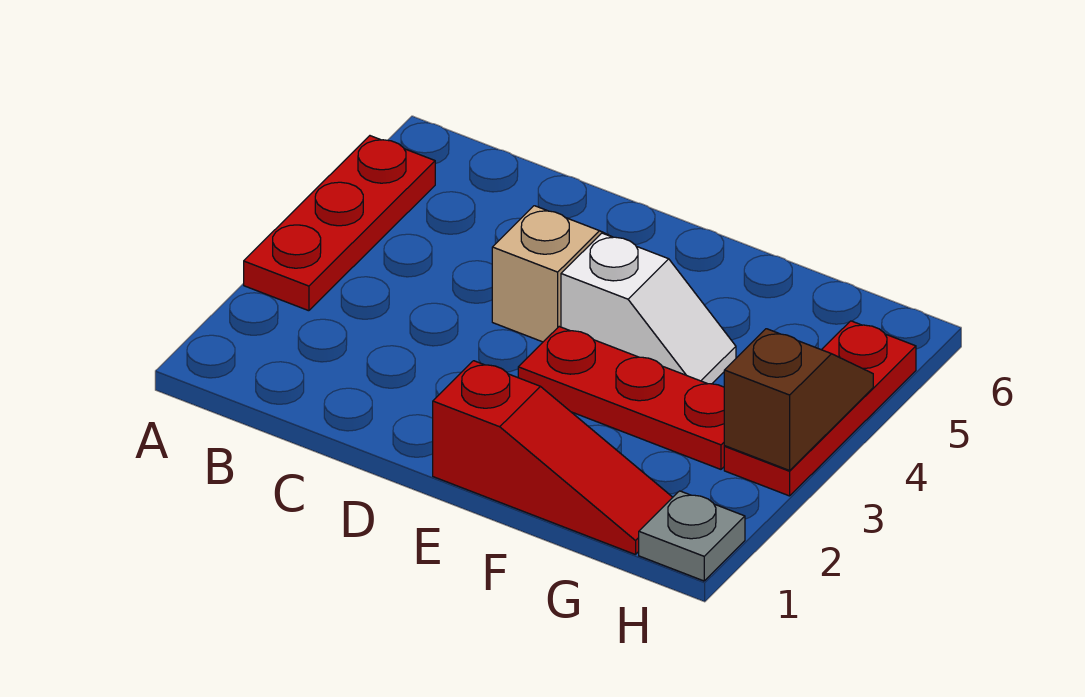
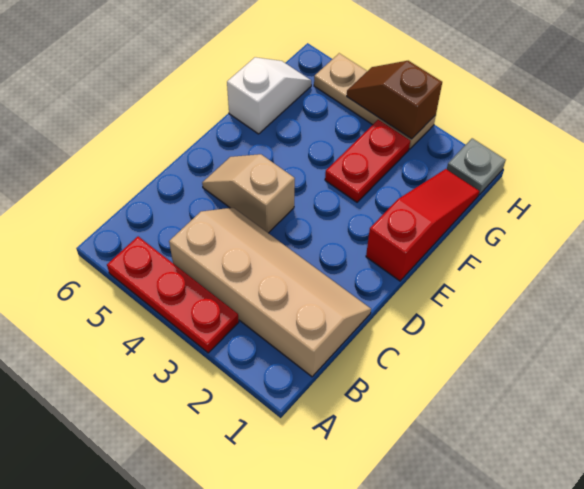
none -> tan 2x4 slope [169,208,371,377]
red 1x3 plate [518,327,724,469] -> red 1x2 plate [325,120,410,202]
white 1x2 slope [561,233,736,384] -> white 1x2 slope moved to [227,57,311,134]
red 1x3 plate [724,321,916,496] -> tan 1x3 plate [314,53,436,149]

